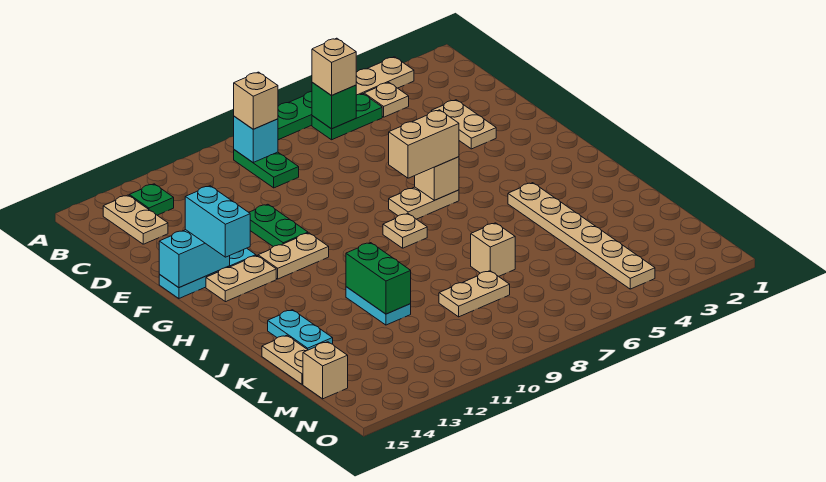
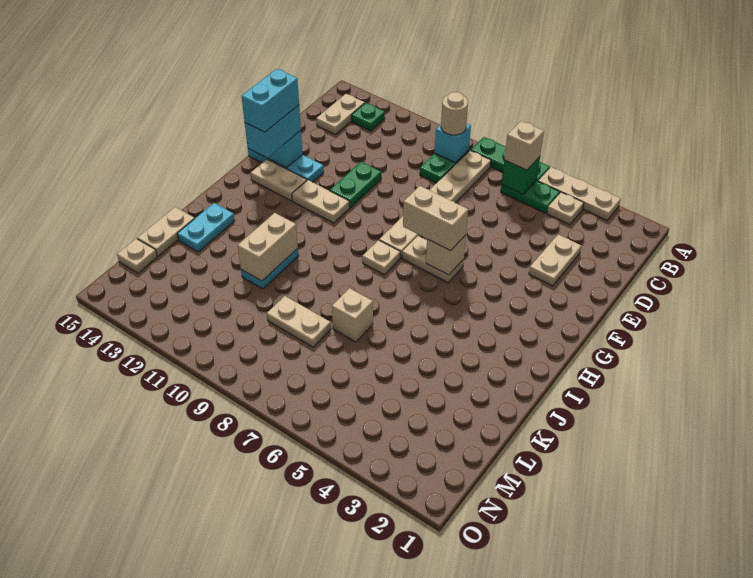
tan 1x1 brick [234,72,278,129] -> tan 1x1 round brick [441,92,468,135]
none -> cyan 1x2 brick [241,69,299,132]
tan 1x6 plate [508,183,655,289] -> tan 1x6 plate moved to [379,150,491,258]
green 1x2 brick [346,243,411,314] -> tan 1x2 brick [238,213,298,281]
tan 1x1 brick [303,342,348,399] -> tan 1x1 plate [117,239,157,273]

